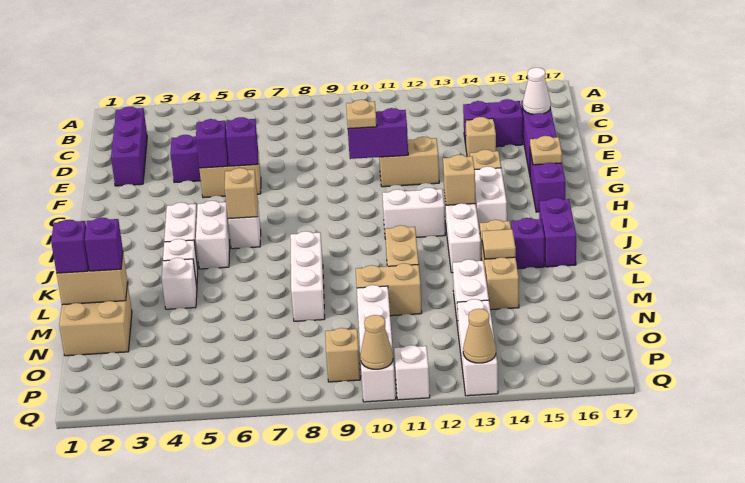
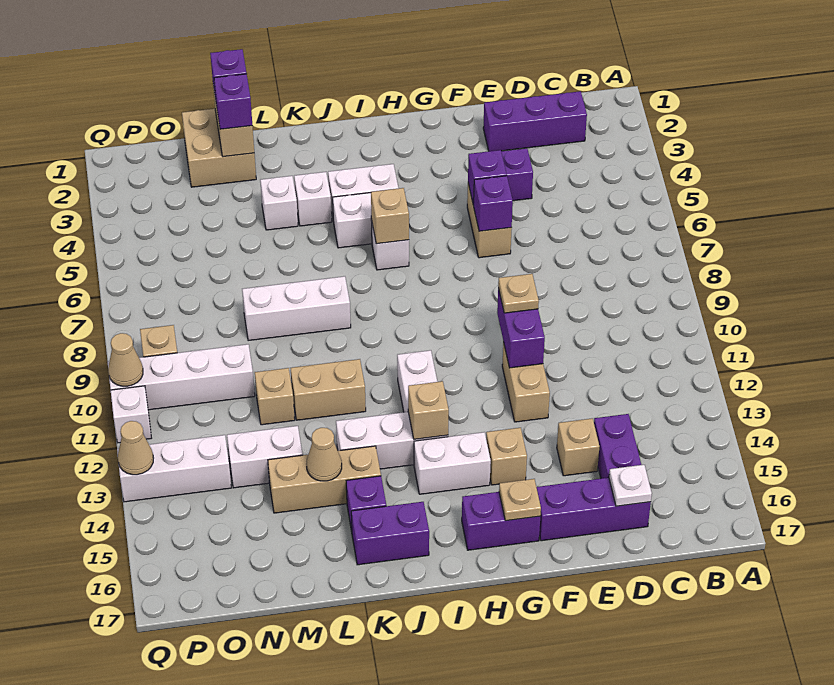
white 1x1 cone [523,68,551,115] -> white 1x1 plate [609,465,652,506]
tan 1x1 tile [482,229,516,259] -> tan 1x1 cone [306,428,342,481]
tan 1x2 brick [356,263,422,316] -> tan 1x1 brick [255,368,295,425]

